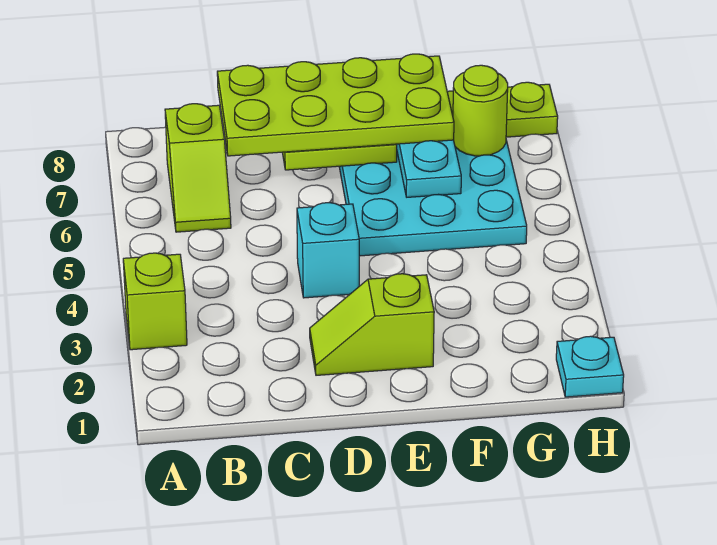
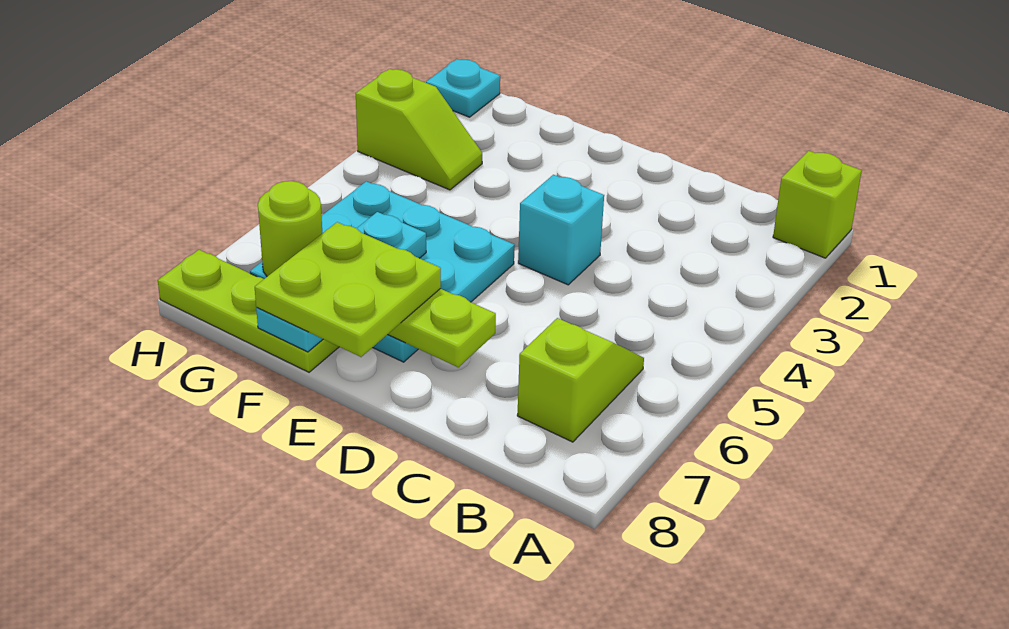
lime 1x1 brick [123,253,187,350] -> lime 1x1 brick moved to [773,151,862,258]
lime 2x4 plate [217,54,454,156] -> lime 2x2 plate [255,222,441,357]
lime 1x2 slope [310,274,434,375] -> lime 1x2 slope moved to [356,69,482,190]

